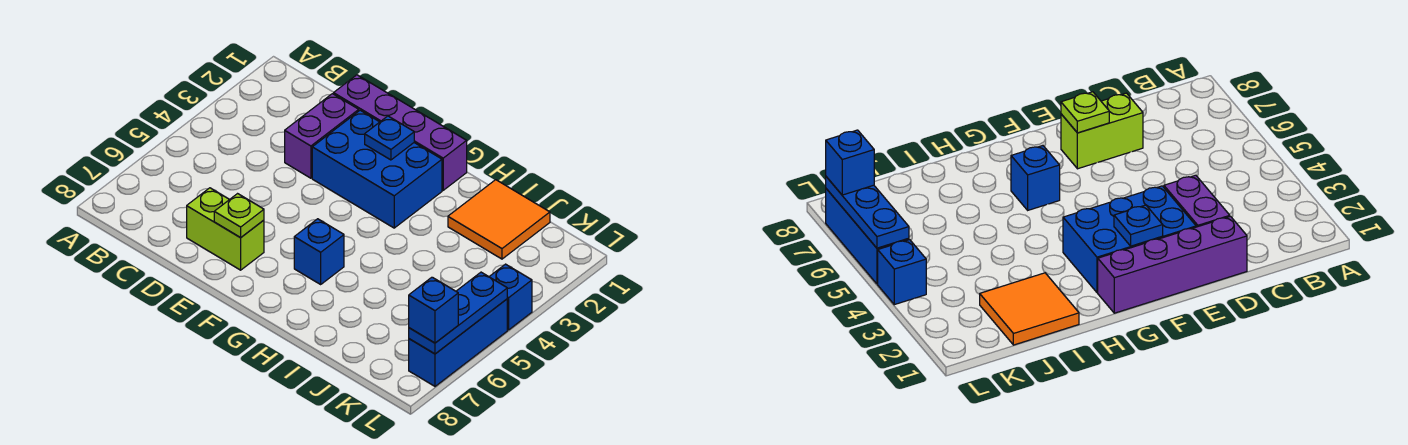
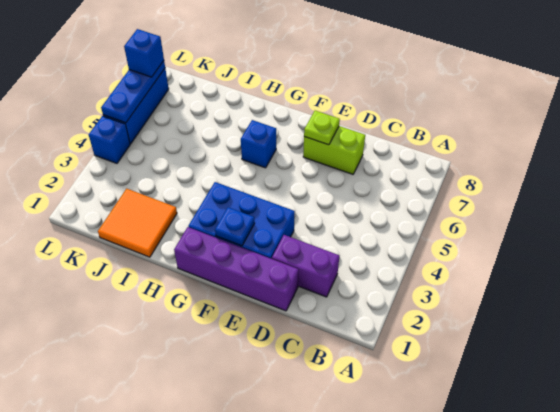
purple 1x2 brick [285,94,359,178] -> purple 1x2 brick turned to [272,235,339,297]

